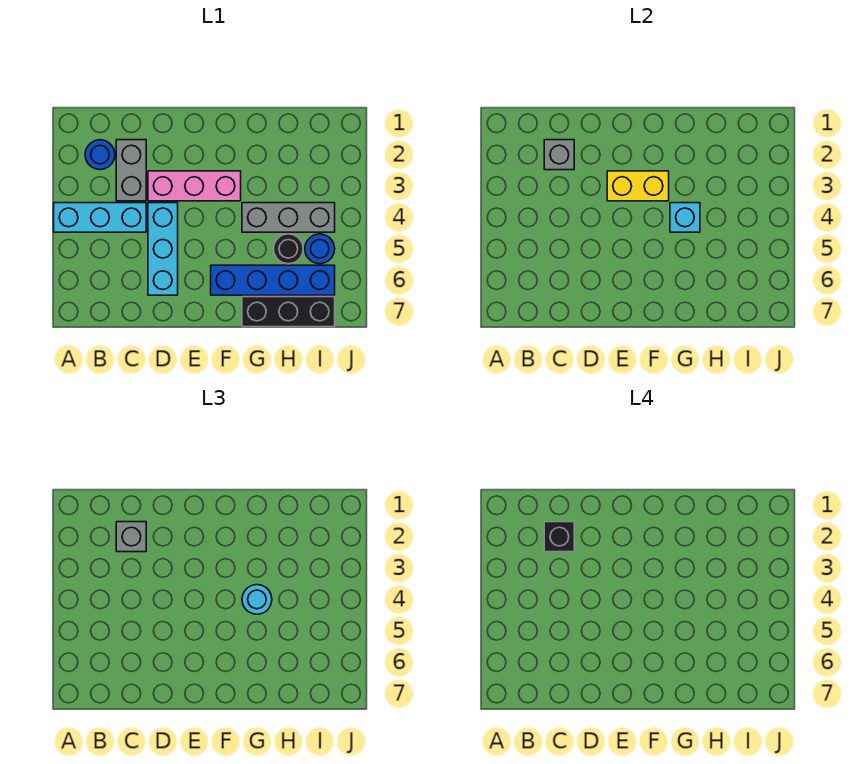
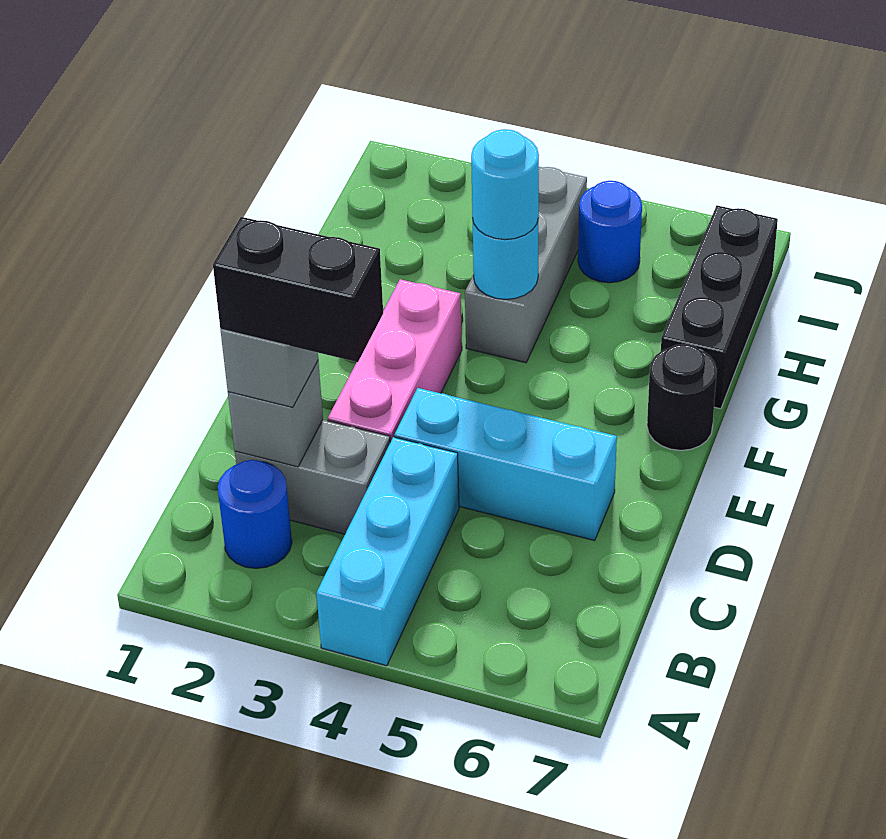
black 1x1 brick [544,522,574,552] -> black 1x2 brick [213,217,383,362]
yellow 1x2 brick [607,171,669,201] -> none
blue 1x4 brick [211,265,335,295] -> none
cyan 1x1 brick [670,203,700,232] -> cyan 1x1 round brick [472,218,538,299]
black 1x1 round brick [273,234,303,264] -> black 1x1 round brick moved to [647,344,717,450]

